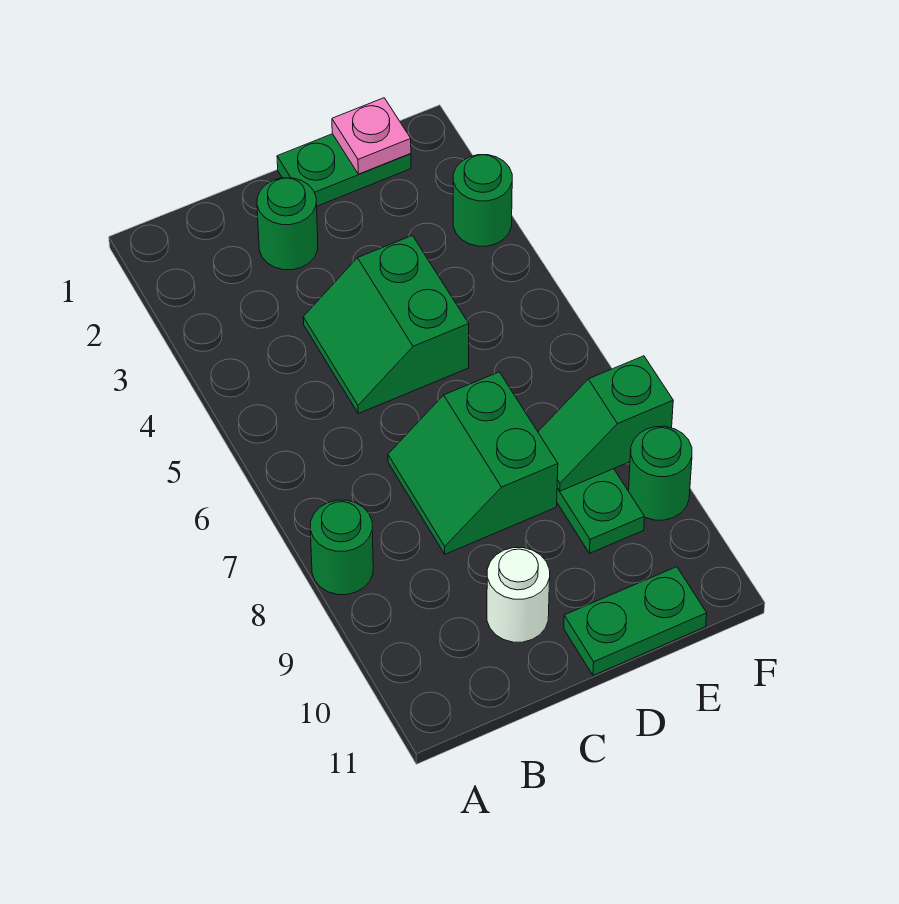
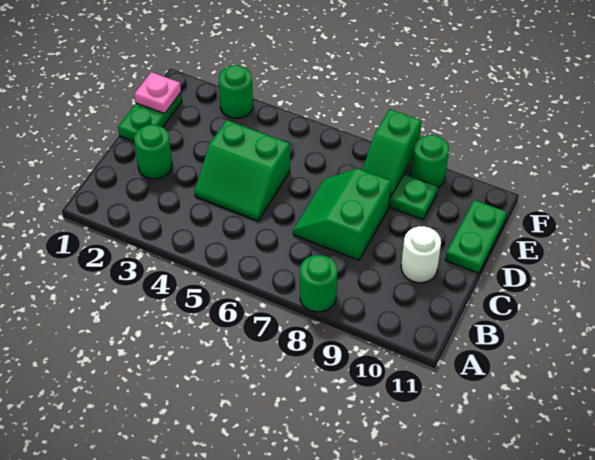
green 2x2 slope [388,372,558,554] -> green 2x2 slope turned to [293,169,391,260]

